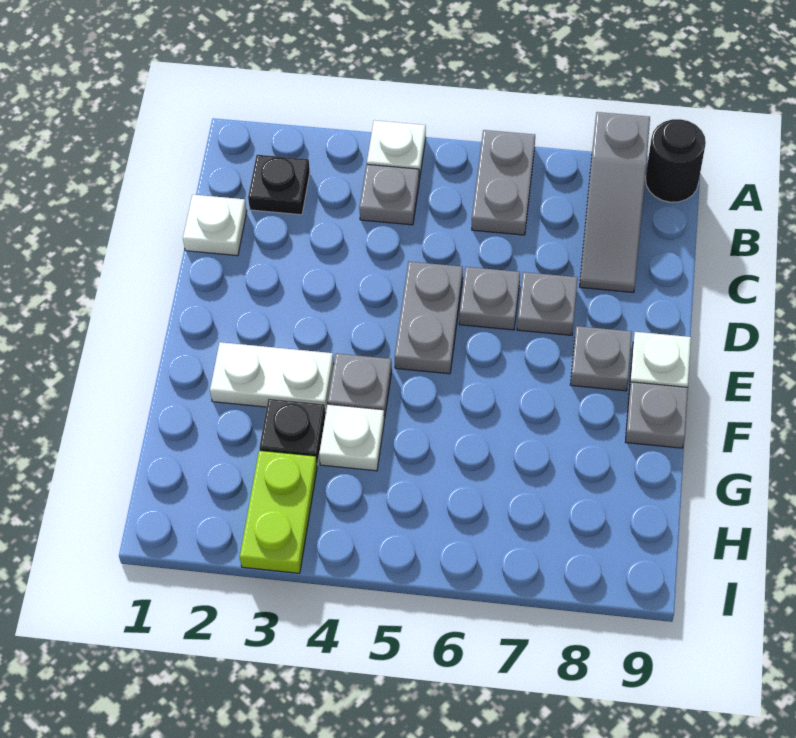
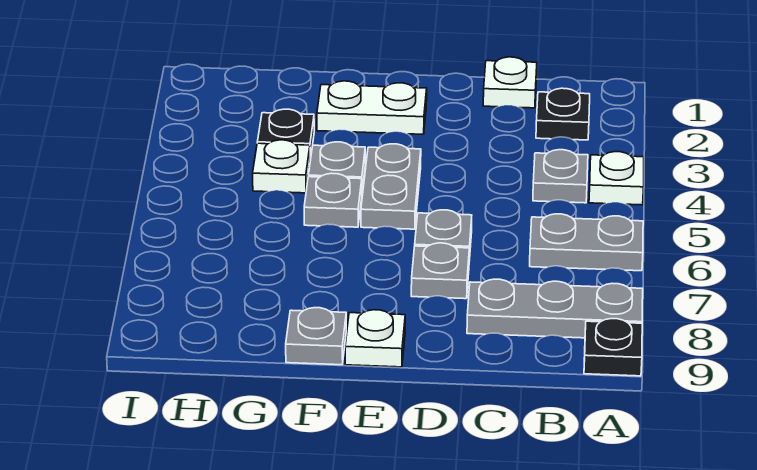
grey 1x3 slope [580,112,650,292] -> grey 1x3 plate [467,279,643,338]
black 1x1 round brick [645,119,706,202] -> black 1x1 plate [584,319,642,376]
grey 1x2 plate [395,262,463,374] -> grey 1x2 plate turned to [361,144,421,229]
grey 1x1 plate [570,326,632,391] -> grey 1x1 plate moved to [304,173,362,227]
white 1x2 plate [210,342,334,413] -> white 1x2 plate turned to [317,81,427,134]
lime 1x2 plate [240,451,317,573] -> none

